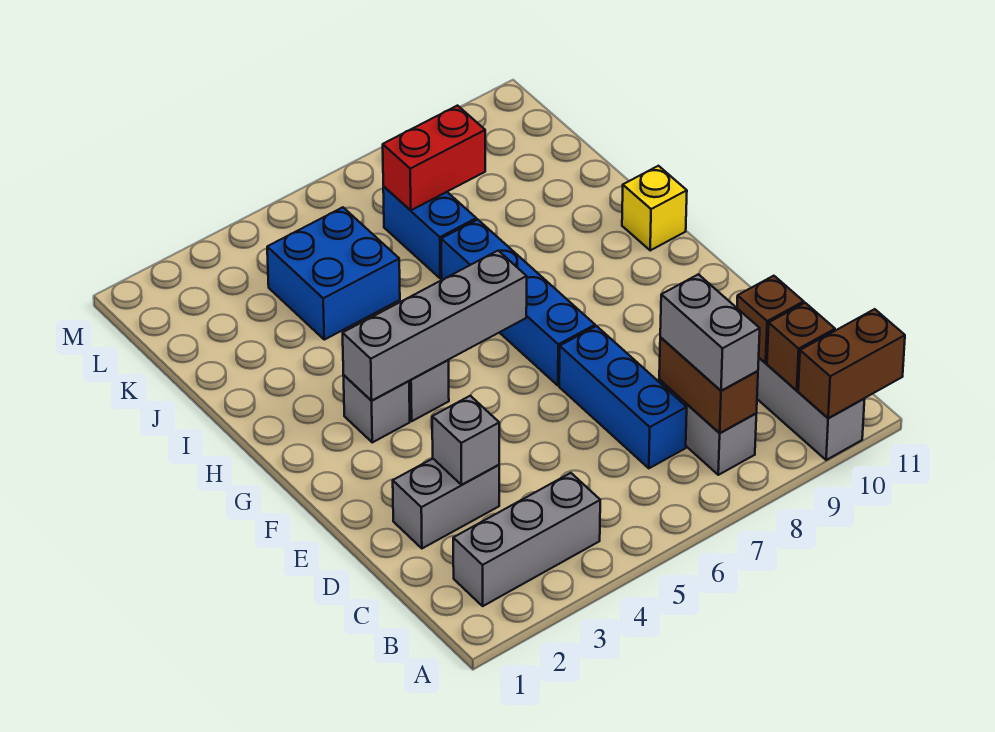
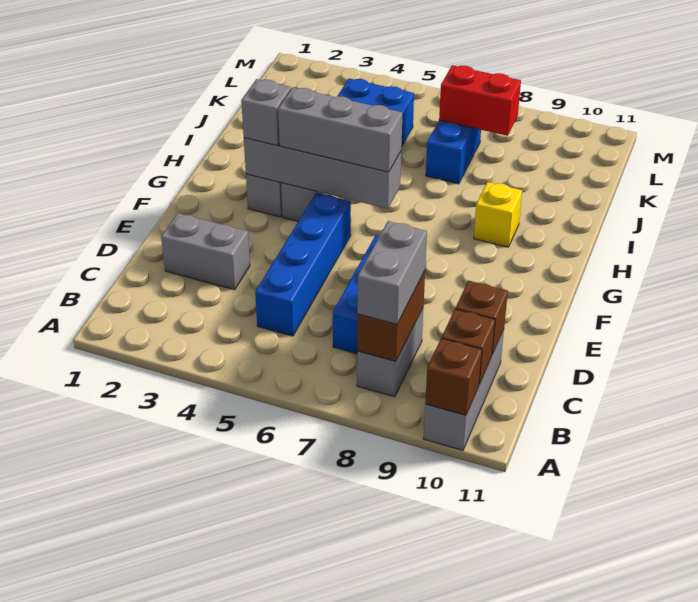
brown 1x2 brick [798,309,905,418] -> brown 1x1 brick [425,338,482,415]
grey 1x3 brick [453,473,600,606] -> grey 1x3 brick moved to [278,87,402,172]
grey 1x1 brick [432,396,499,485] -> grey 1x1 brick moved to [241,79,291,146]
blue 1x4 brick [441,219,595,386] -> blue 1x4 brick moved to [255,193,351,336]
yellow 1x1 brick [622,166,687,250] -> yellow 1x1 brick moved to [474,182,522,247]

